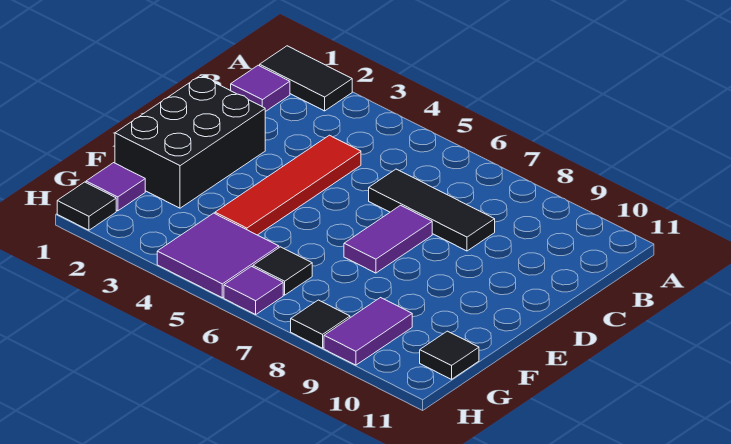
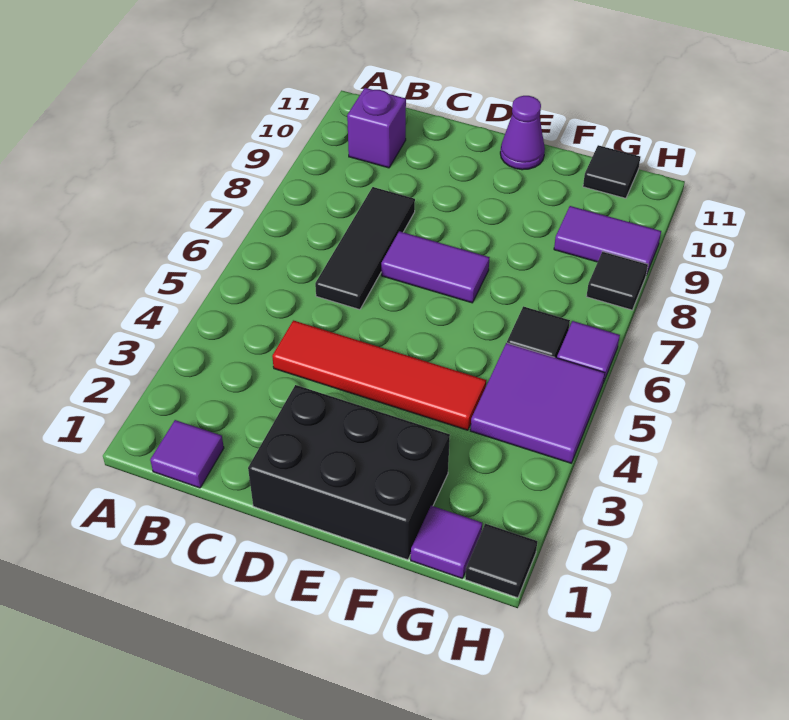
black 1x2 tile [260,46,352,111] -> none
none -> purple 1x1 brick [347,88,406,168]
none -> purple 1x1 cone [500,96,545,170]

